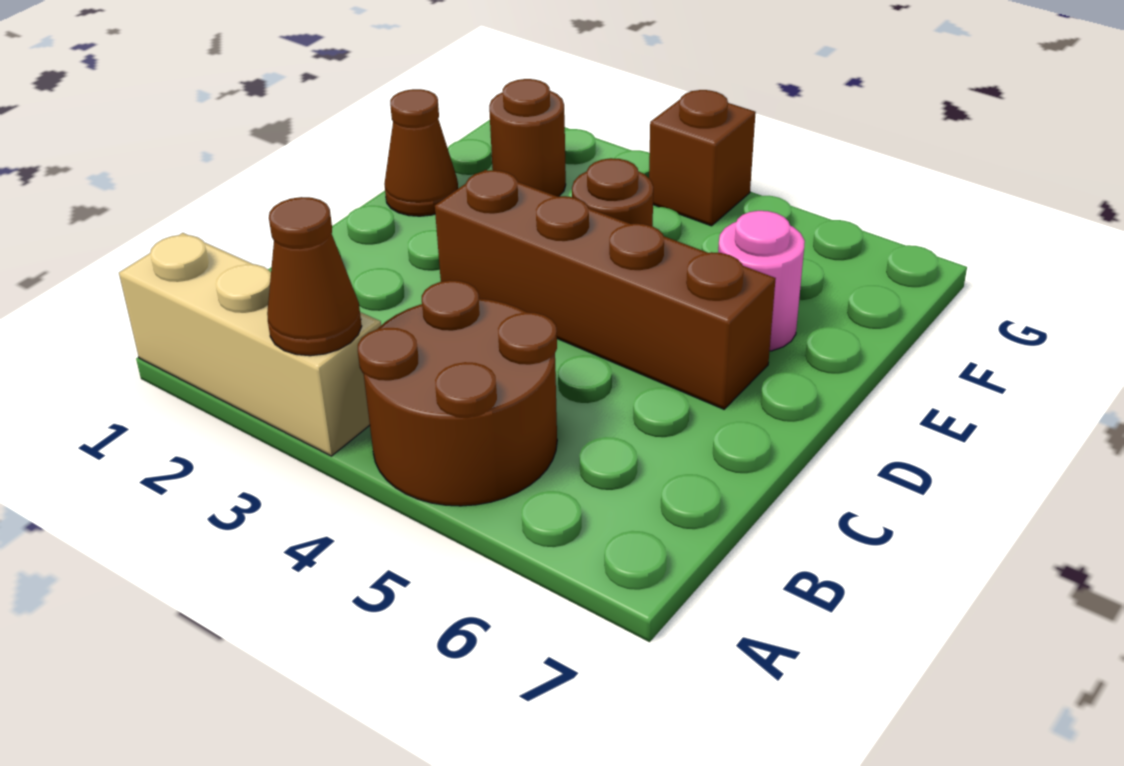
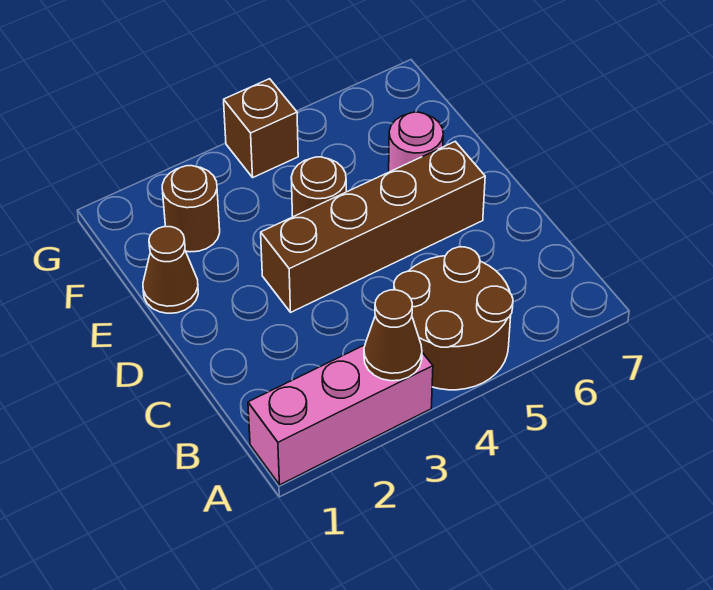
tan 1x3 brick [119,233,381,456] -> pink 1x3 brick [248,345,433,485]

